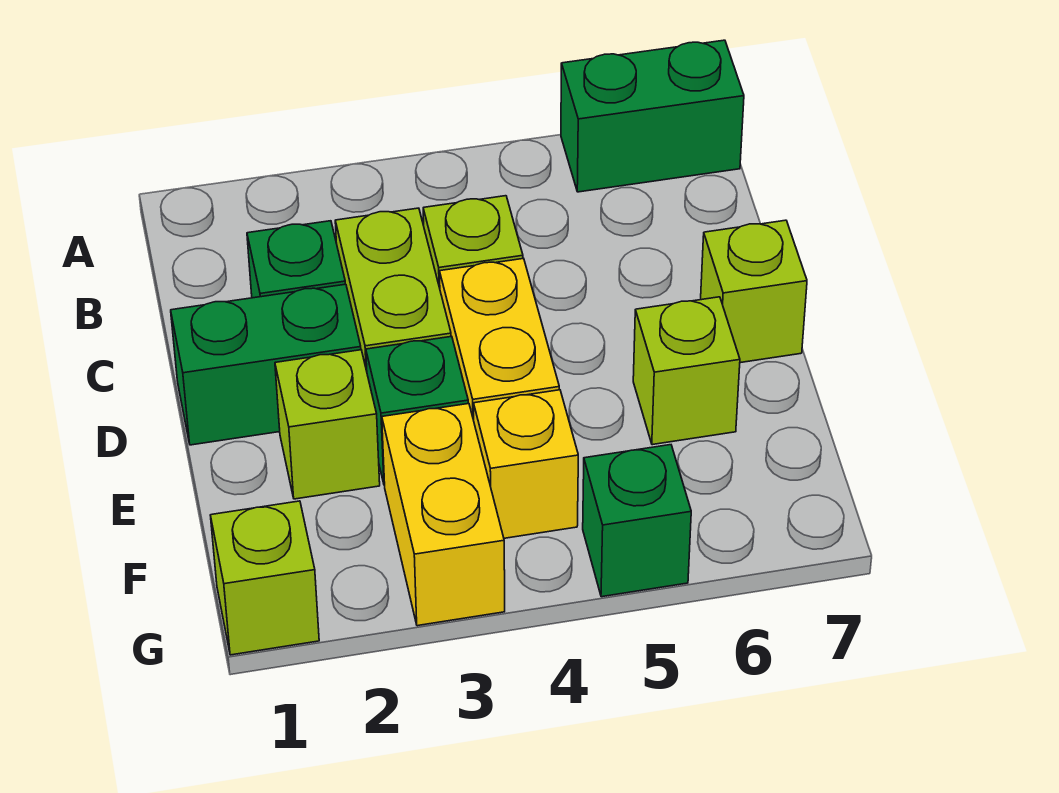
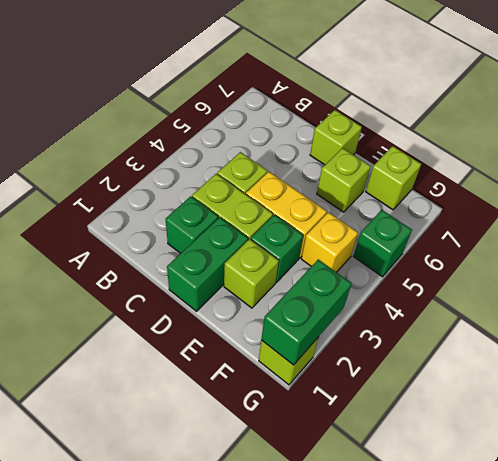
green 1x2 brick [561,40,744,192] -> green 1x2 brick moved to [261,259,352,365]
yellow 1x2 brick [382,403,505,626] -> none
none -> lime 1x1 brick [366,146,421,210]

